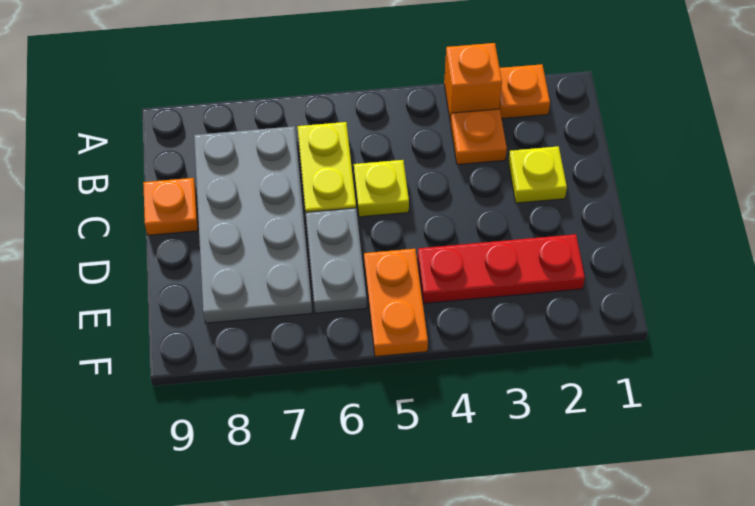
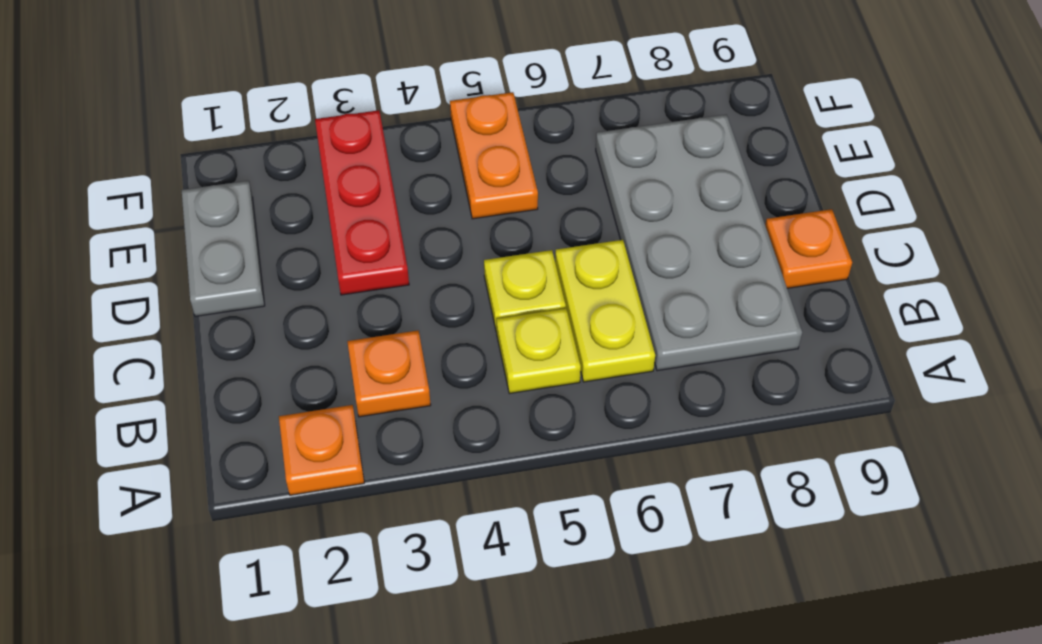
orange 1x1 brick [444,43,502,123] -> none
yellow 1x1 plate [508,146,567,203] -> yellow 1x1 plate moved to [496,308,581,394]
grey 1x2 plate [306,208,367,313] -> grey 1x2 plate moved to [182,181,265,316]
red 1x3 plate [418,234,585,303] -> red 1x3 plate turned to [315,110,409,295]

